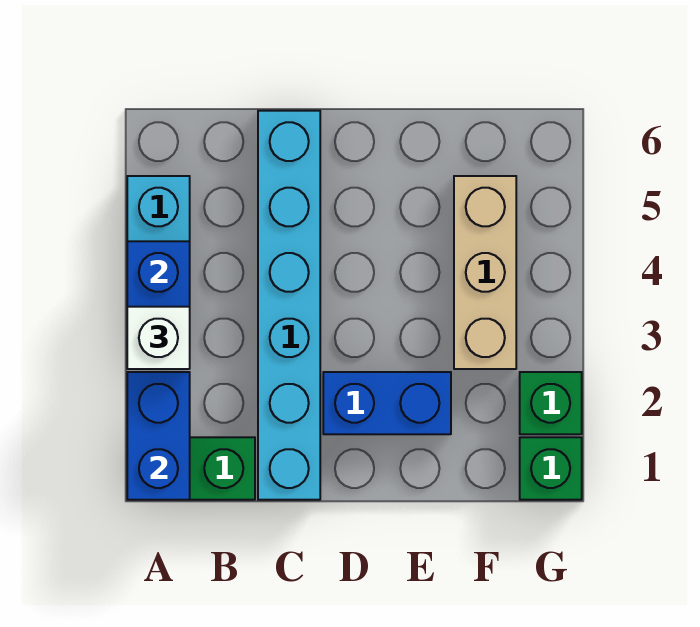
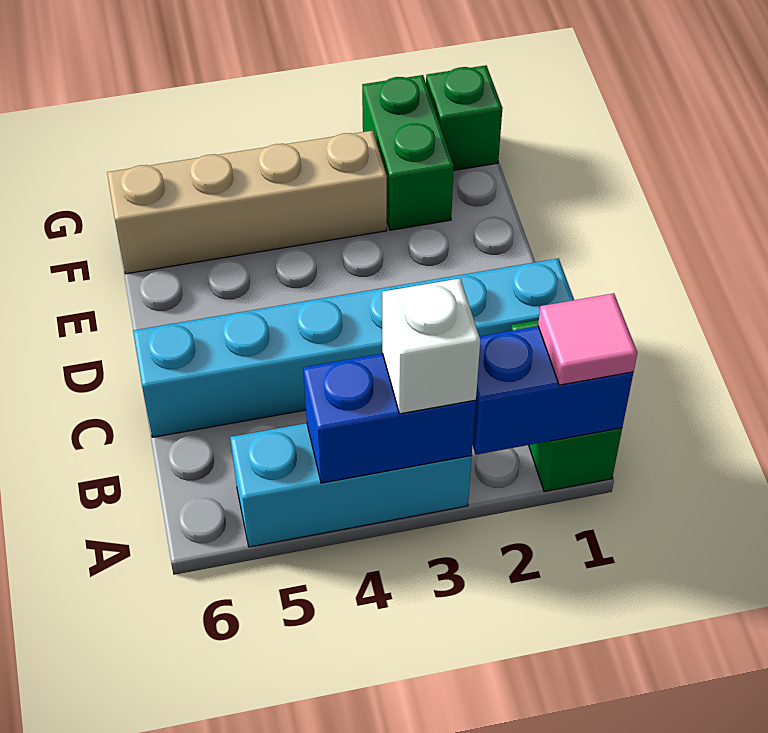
none -> pink 1x1 tile [538,293,637,385]
blue 1x2 brick [323,372,451,434] -> none
tan 1x3 brick [454,176,516,369] -> tan 1x4 brick [107,131,387,274]
green 1x1 brick [520,372,582,434] -> green 1x2 brick [362,75,454,230]

